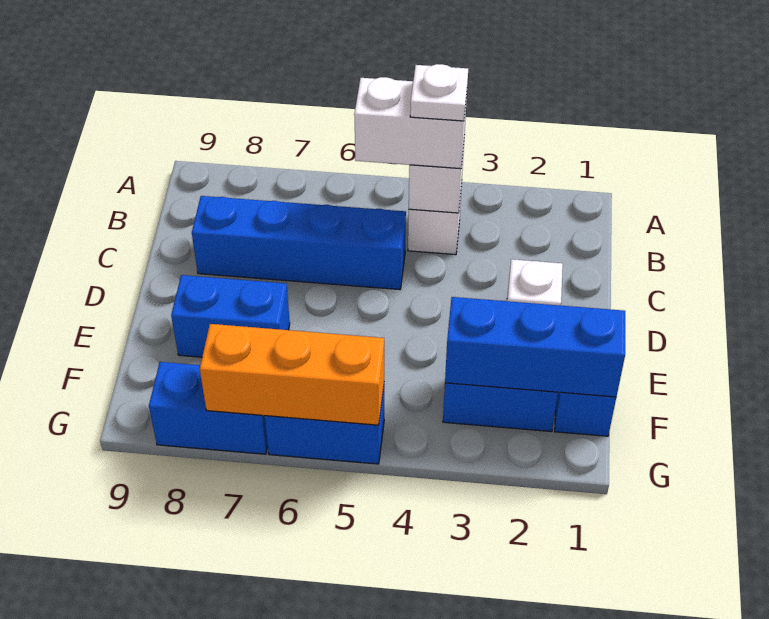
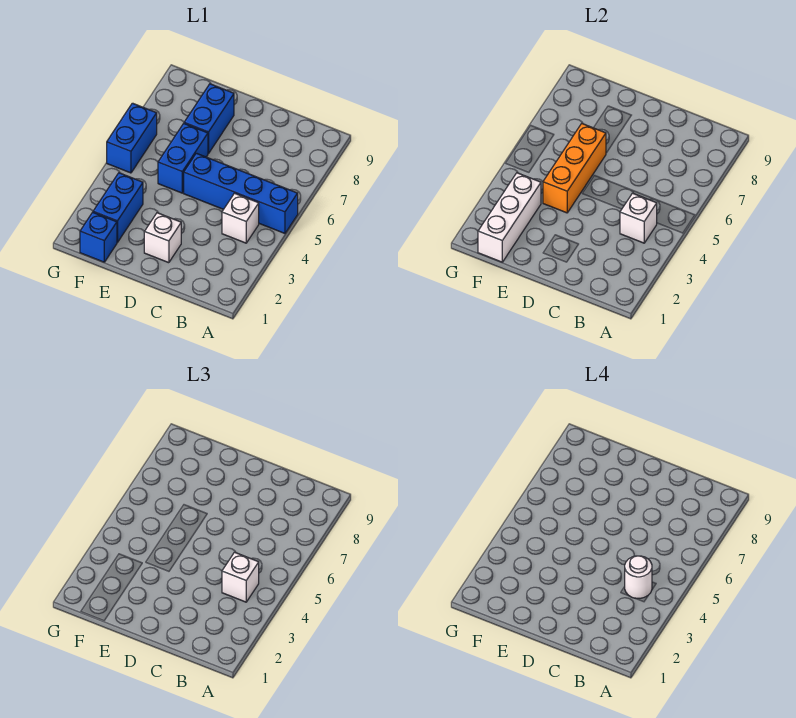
white 1x2 brick [354,77,467,169] -> white 1x1 brick [222,552,259,602]
white 1x1 plate [410,64,468,121] -> white 1x1 round brick [625,556,652,598]
blue 1x4 brick [192,196,406,290] -> blue 1x4 brick turned to [184,153,298,233]
blue 1x3 brick [445,297,625,397] -> white 1x3 brick [478,173,541,262]
orange 1x3 brick [200,324,384,425] -> orange 1x3 brick moved to [543,124,606,213]
blue 1x2 brick [149,362,268,454] -> blue 1x2 brick moved to [158,124,208,193]

